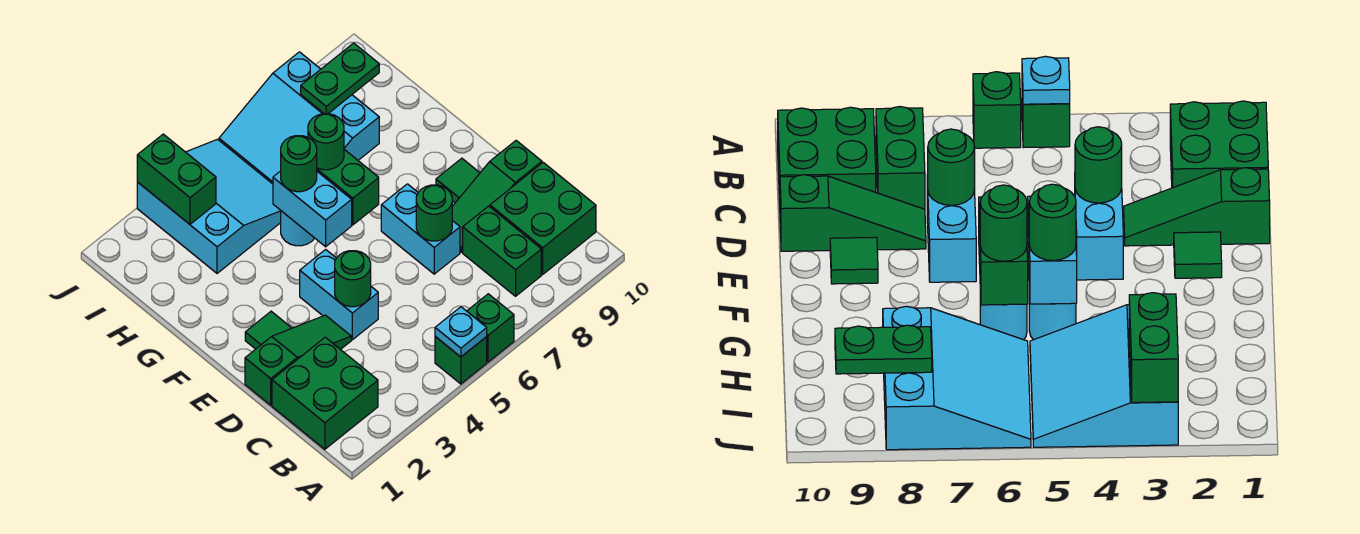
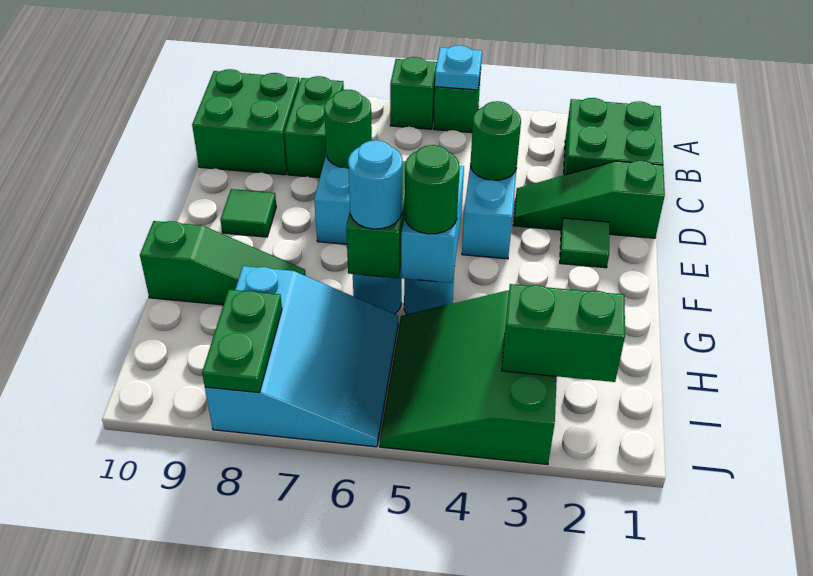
green 1x3 slope [452,141,542,252] -> green 1x3 slope moved to [140,221,306,305]
green 1x1 round brick [308,114,344,170] -> cyan 1x1 round brick [348,140,402,229]
cyan 3x3 slope [137,139,281,273] -> green 3x3 slope [380,291,557,465]
green 1x2 brick [137,134,216,224] -> green 1x2 brick turned to [502,284,625,382]
green 1x2 plate [301,43,379,114] -> green 1x2 plate turned to [202,290,282,393]

